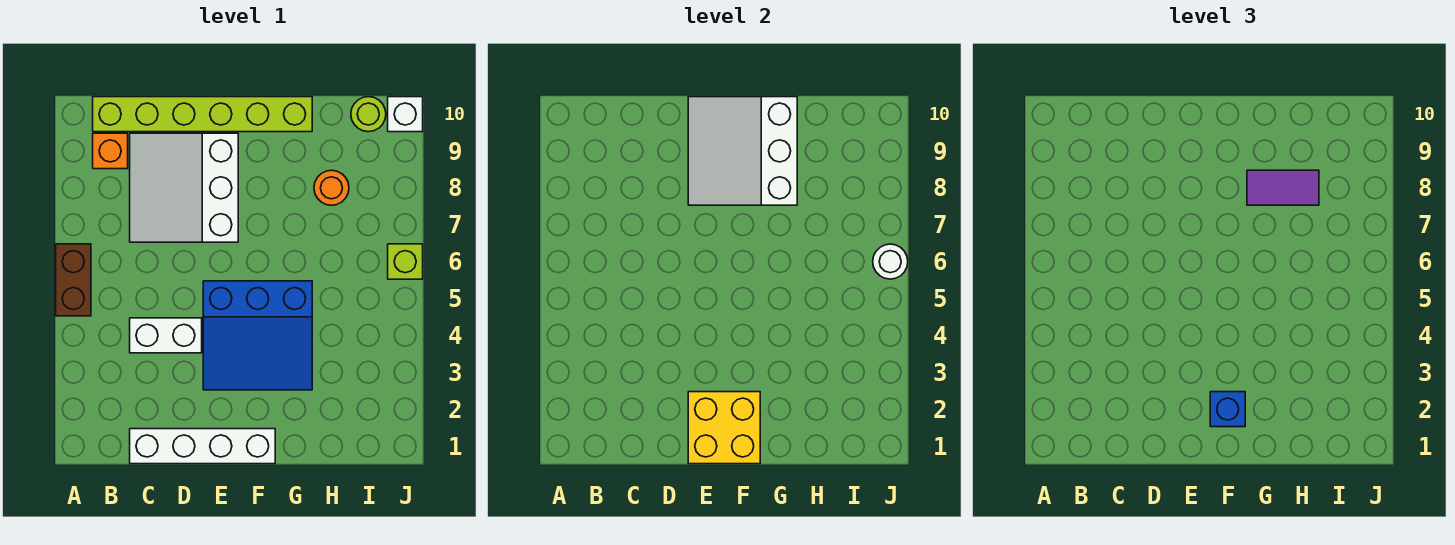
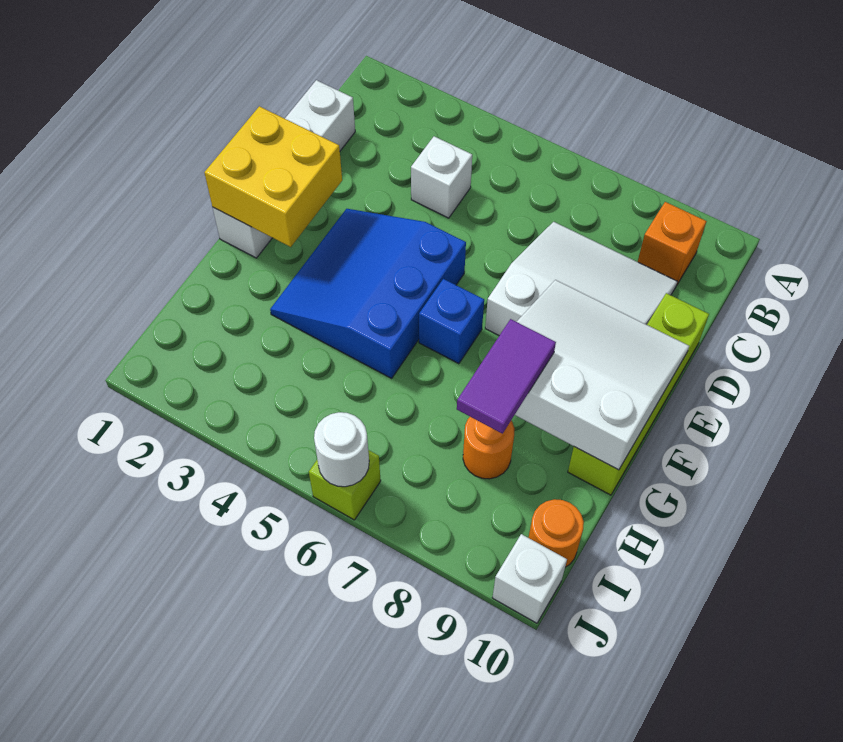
brown 1x2 brick [56,244,91,316] -> none
lime 1x6 brick [93,97,312,132] -> lime 1x4 brick [568,293,709,495]
white 1x2 brick [130,318,202,353] -> white 1x1 brick [411,136,472,218]
blue 1x1 brick [1210,392,1245,427] -> blue 1x1 brick moved to [419,279,484,364]
lime 1x1 round brick [351,97,386,132] -> orange 1x1 round brick [528,499,584,567]

